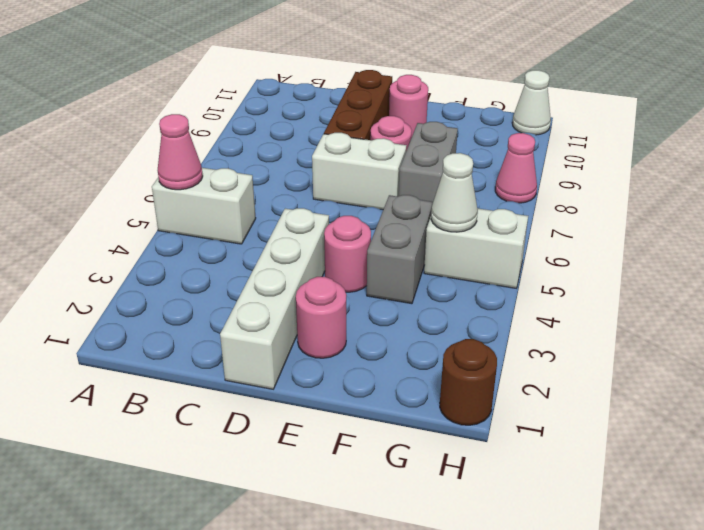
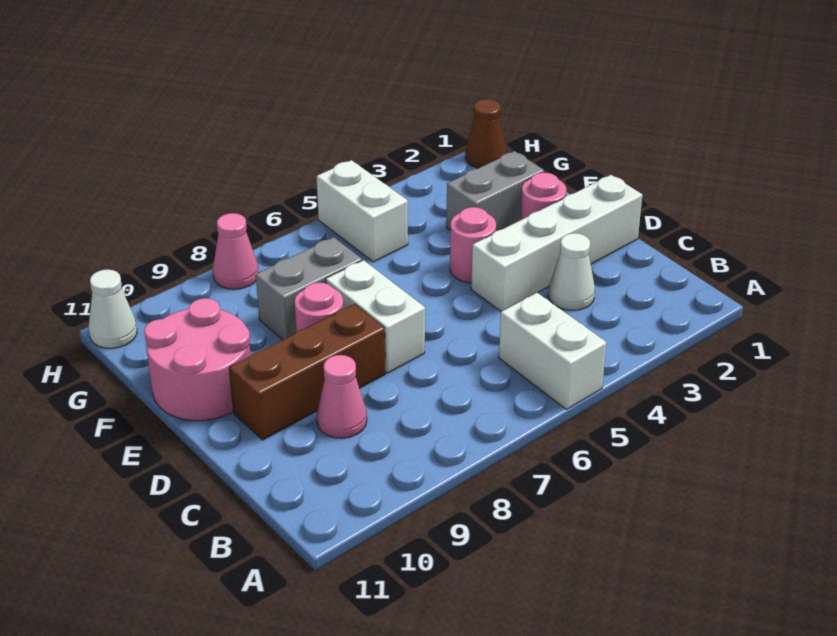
pink 1x1 cone [158,114,203,190] -> pink 1x1 cone moved to [317,355,367,438]
pink 1x1 round brick [389,75,428,138] -> pink 2x2 round brick [144,298,251,421]
grey 1x2 brick [367,195,433,304] -> grey 1x2 brick moved to [446,151,544,231]
white 1x1 cone [431,153,478,232] -> white 1x1 cone moved to [549,233,595,310]
brown 1x1 round brick [440,339,497,425] -> brown 1x1 cone [465,99,506,168]

